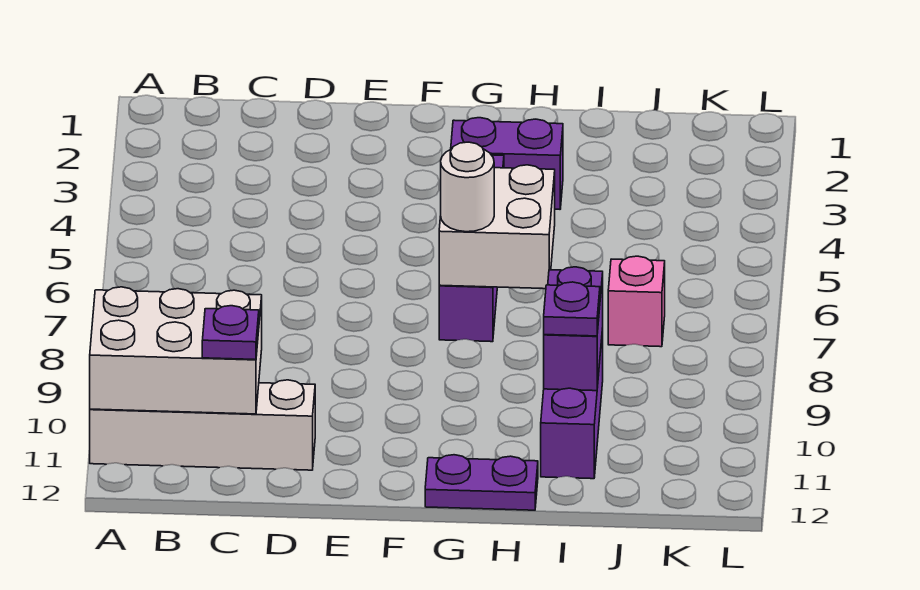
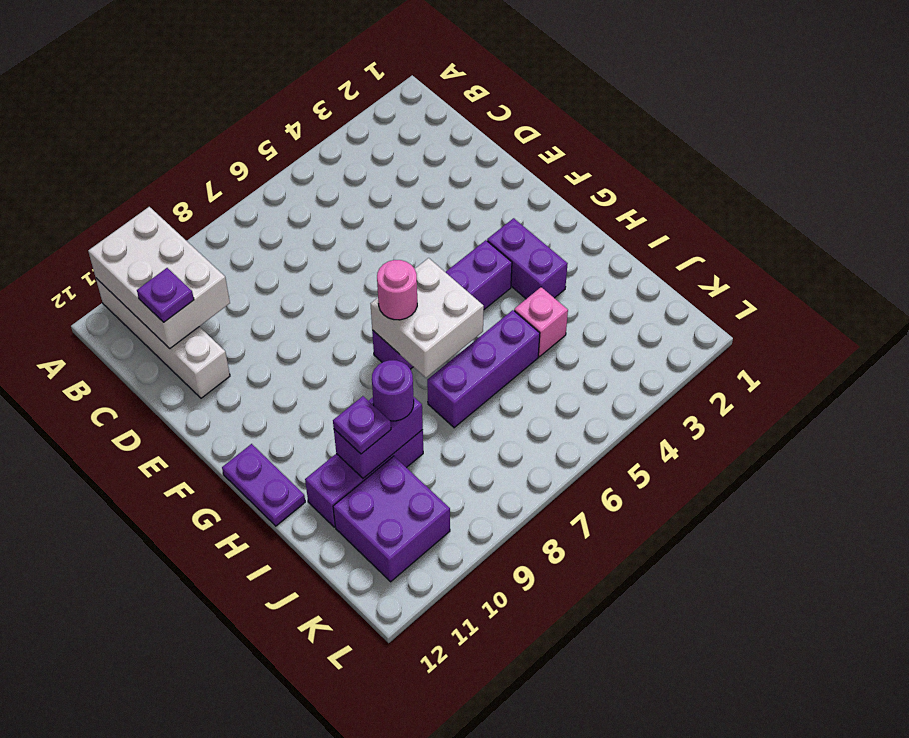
white 1x1 round brick [441,142,494,232] -> pink 1x1 round brick [377,260,417,320]
none -> purple 1x3 brick [427,310,540,428]
none -> purple 1x1 round brick [372,360,414,421]
pink 1x1 brick [608,256,665,347] -> pink 1x1 brick moved to [514,287,568,357]
none -> purple 2x2 brick [333,456,450,582]

